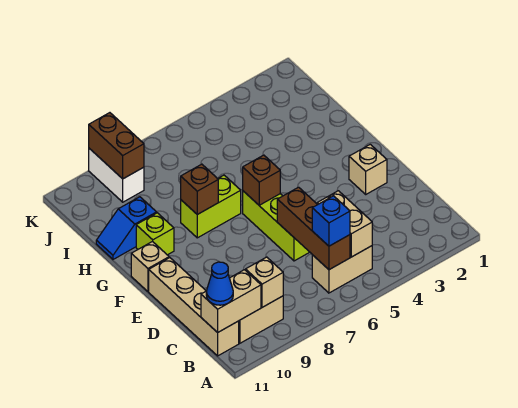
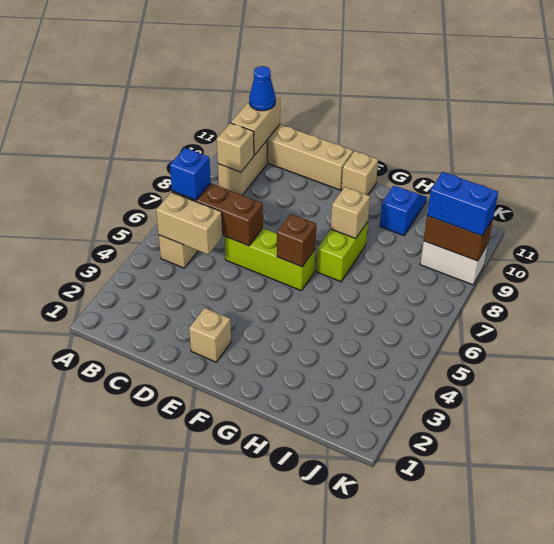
brown 1x1 brick [181,164,218,214] -> tan 1x1 brick [331,187,370,239]
lime 1x1 brick [136,213,174,255] -> none
none -> blue 1x2 brick [427,172,498,236]

